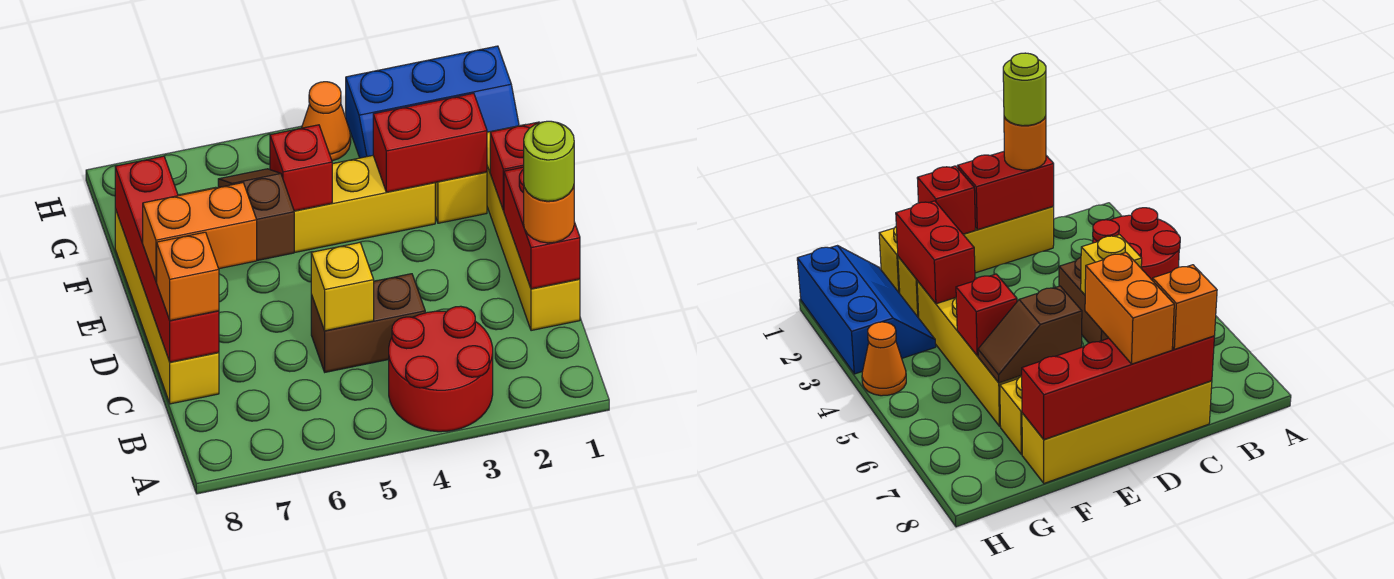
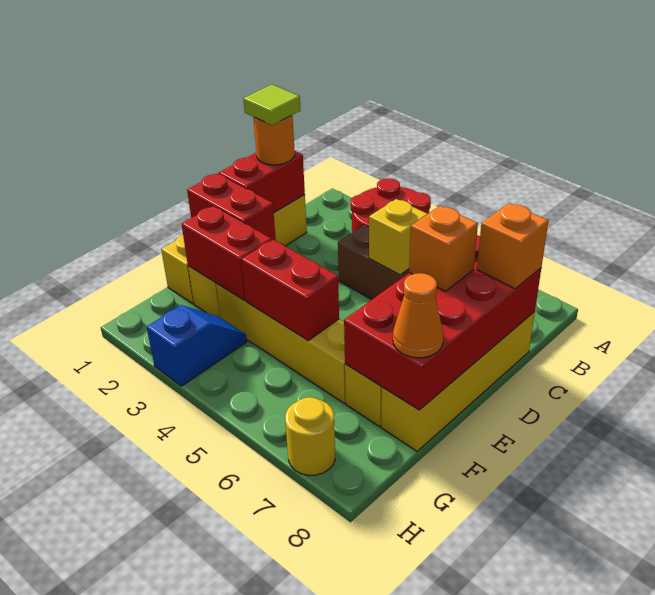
lime 1x1 round brick [524,121,574,201] -> lime 1x1 tile [243,84,301,125]
red 1x4 brick [115,156,219,362] -> red 2x4 brick [344,235,541,410]
orange 1x2 brick [143,183,257,281] -> orange 1x1 brick [409,206,478,291]
red 1x1 brick [490,122,540,210] -> red 1x2 brick [187,173,276,240]
brown 1x2 slope [218,169,294,261] -> none
red 1x1 brick [270,125,332,211] -> red 1x2 brick [241,239,339,341]
blue 2x3 slope [346,46,519,158] -> blue 1x2 slope [147,305,247,386]
orange 1x1 cone [302,82,351,161] -> orange 1x1 cone moved to [393,273,444,358]
none -> yellow 1x1 round brick [285,397,335,475]

